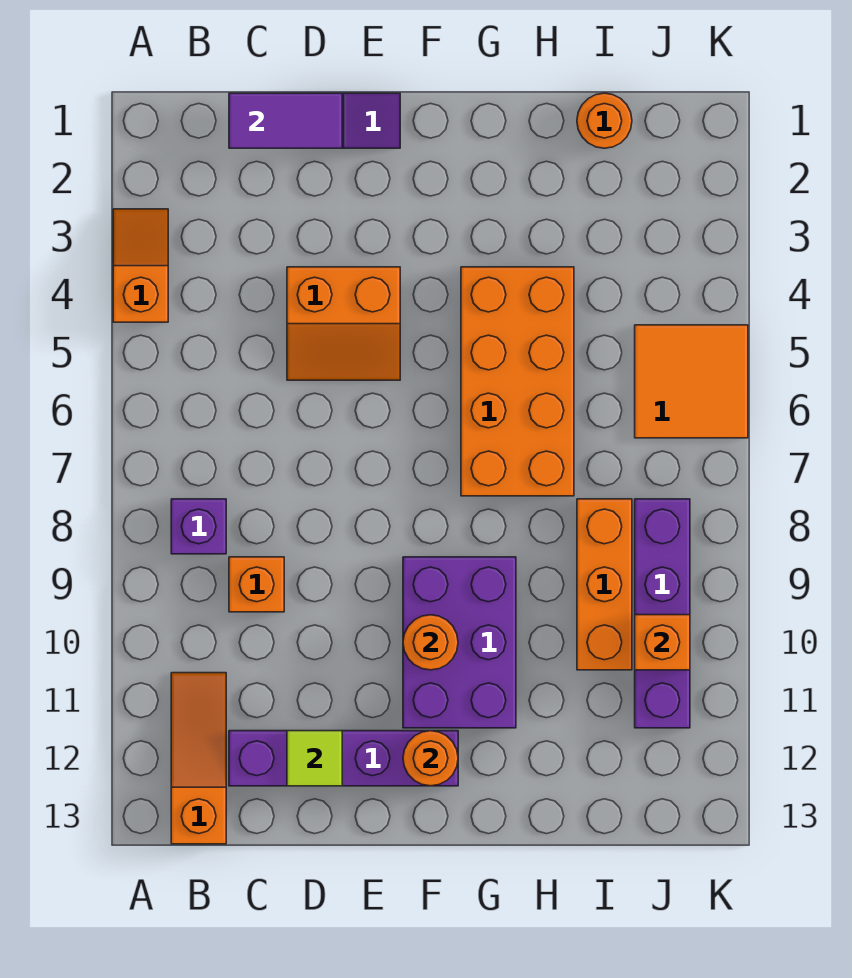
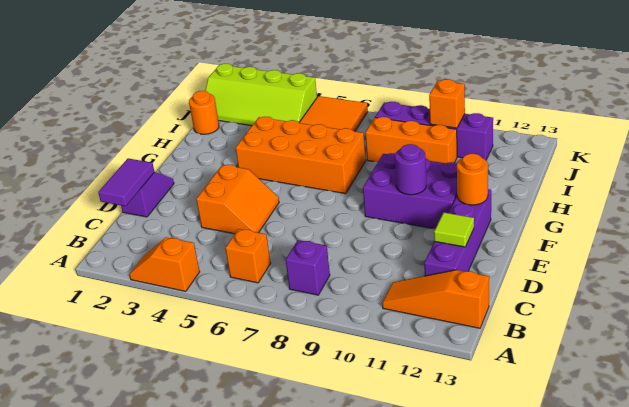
orange 1x1 brick [229,557,284,612] -> orange 1x1 brick moved to [225,229,271,283]
orange 1x1 round brick [403,615,458,670] -> purple 1x1 round brick [395,144,426,195]
none -> lime 2x4 slope [205,64,317,126]

